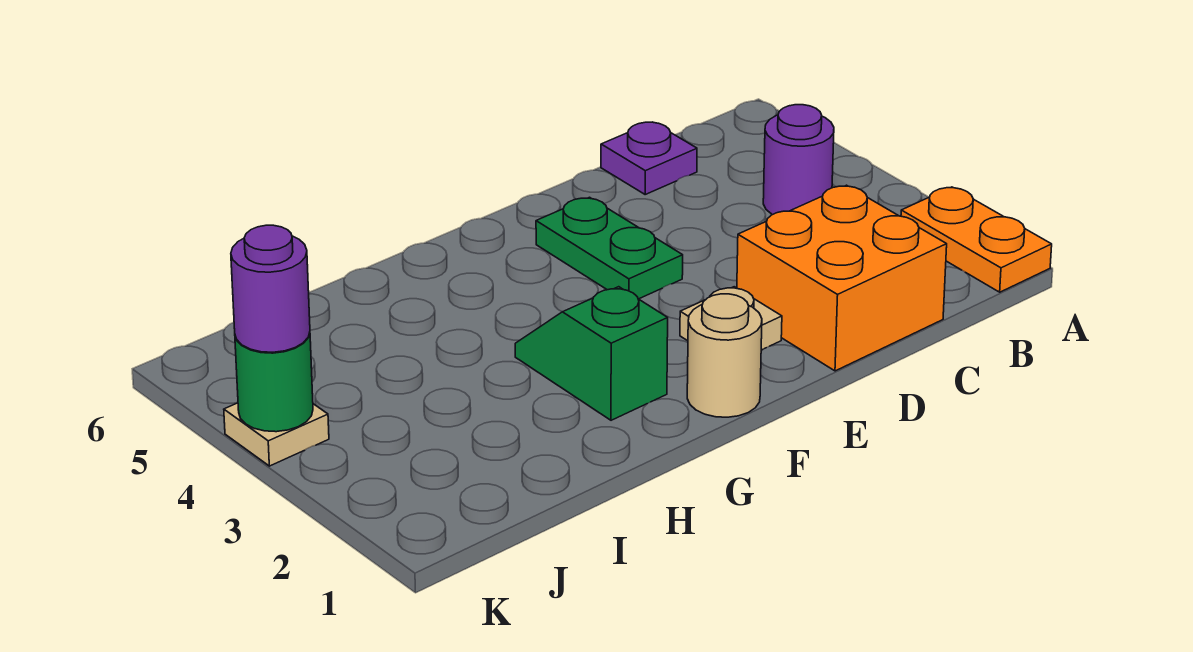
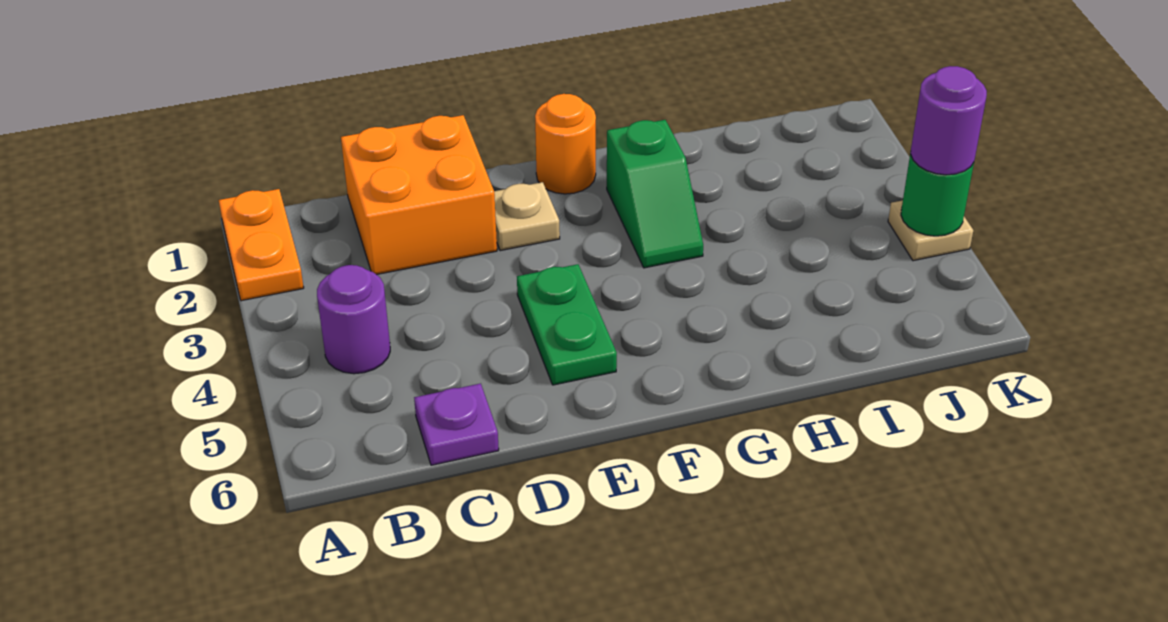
tan 1x1 round brick [687,294,762,417] -> orange 1x1 round brick [535,94,596,194]

